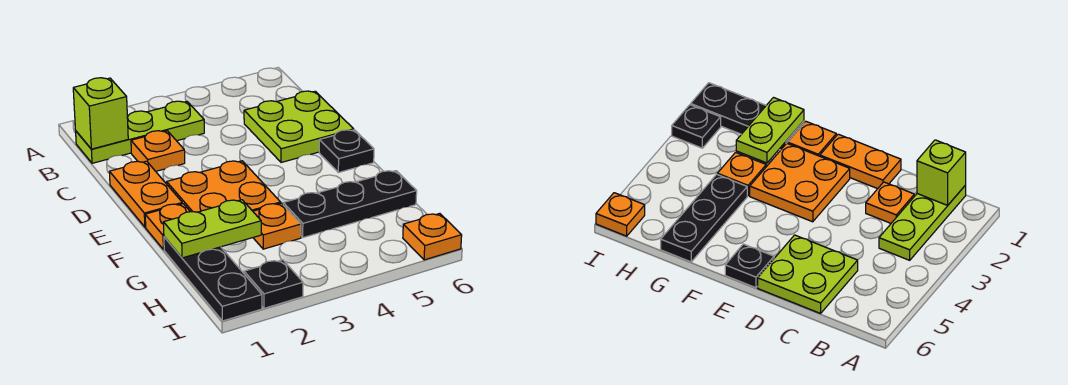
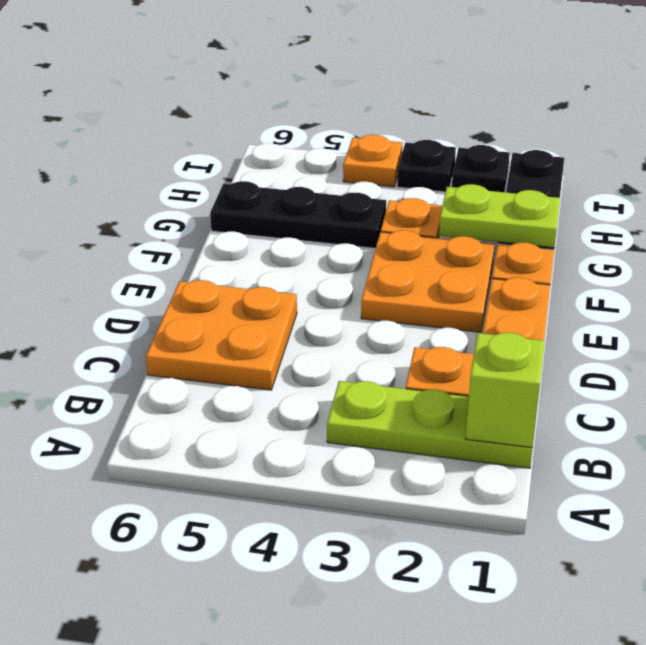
lime 2x2 plate [244,91,354,163] -> orange 2x2 plate [146,280,297,390]
black 1x1 plate [319,130,374,173] -> black 1x1 plate moved to [397,140,456,192]
orange 1x1 plate [403,213,462,260] -> orange 1x1 plate moved to [343,135,403,187]

